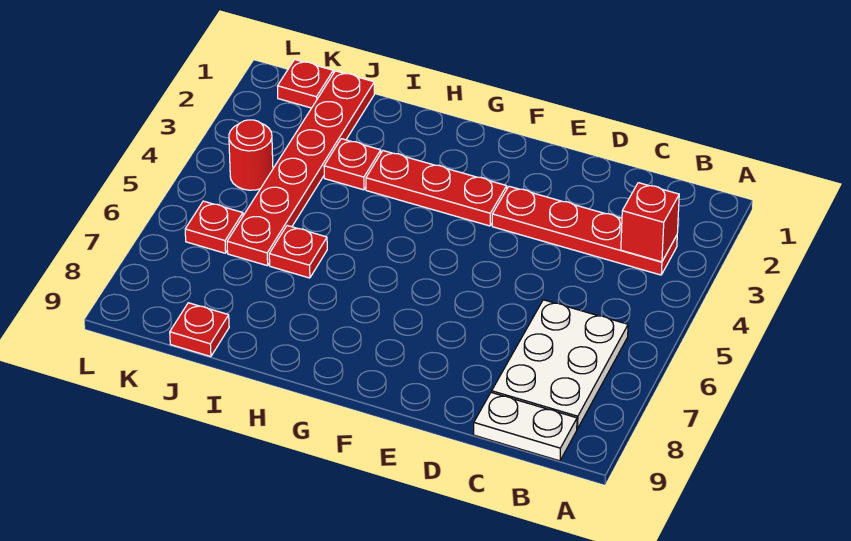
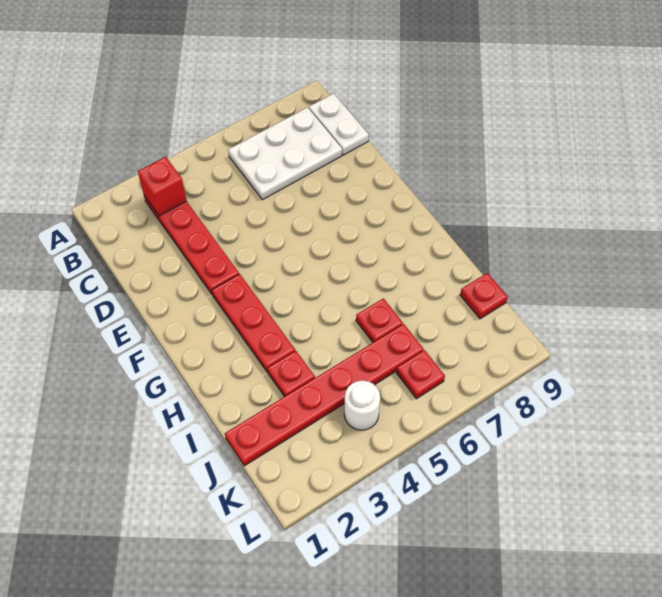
red 1x1 plate [278,60,333,108] -> none
red 1x1 round brick [229,120,273,190] -> white 1x1 round brick [344,381,380,430]

